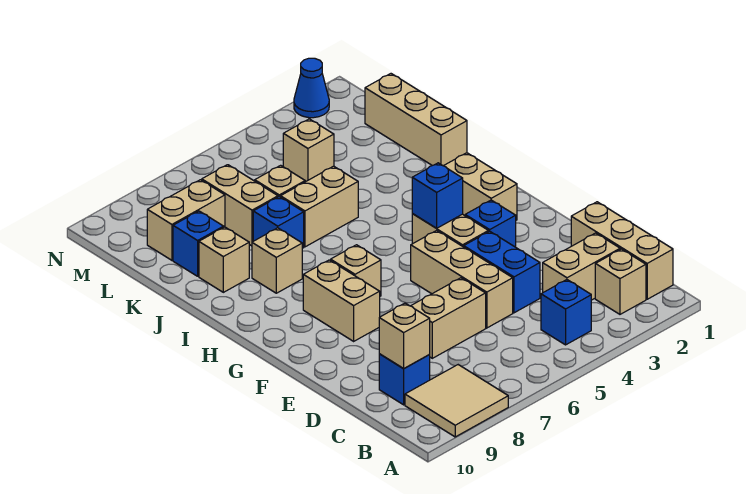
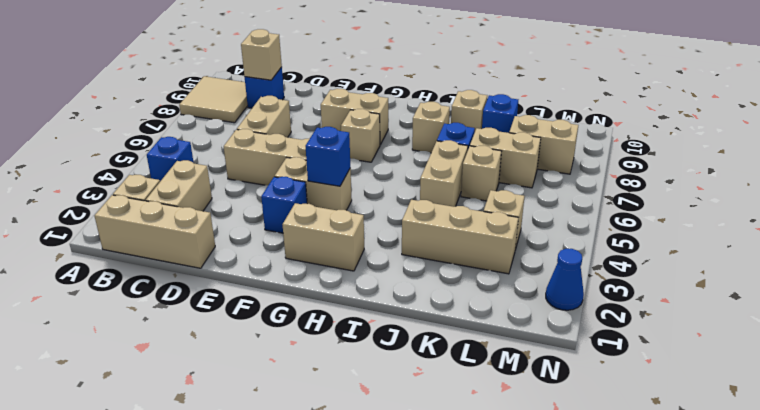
blue 1x2 brick [464,231,540,313] -> none
tan 1x3 brick [365,74,467,166] -> tan 1x3 brick moved to [402,200,519,274]
tan 1x2 brick [147,180,225,260] -> tan 1x2 brick turned to [509,115,578,174]

